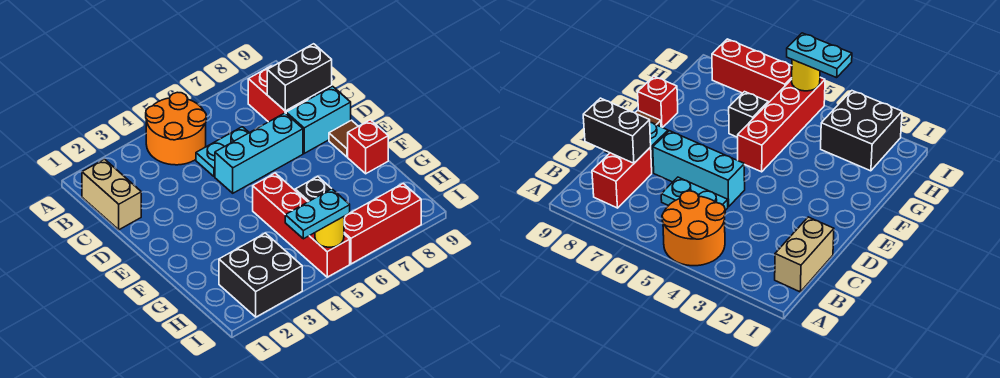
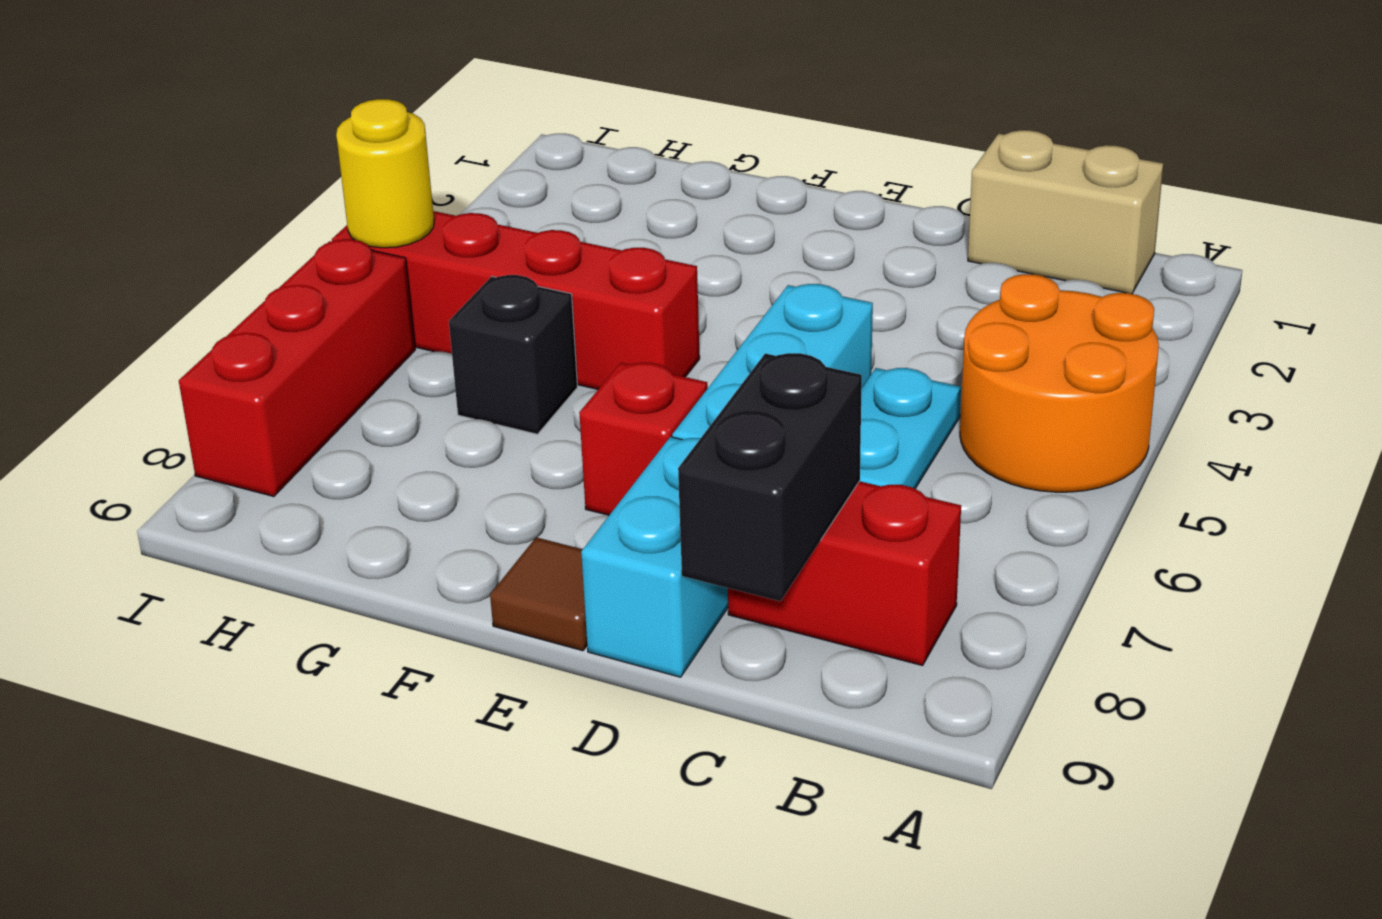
red 1x1 brick [348,120,388,174] -> red 1x1 brick moved to [579,363,708,515]
black 2x2 brick [219,233,302,317] -> none
cyan 1x2 plate [285,189,350,239] -> none

